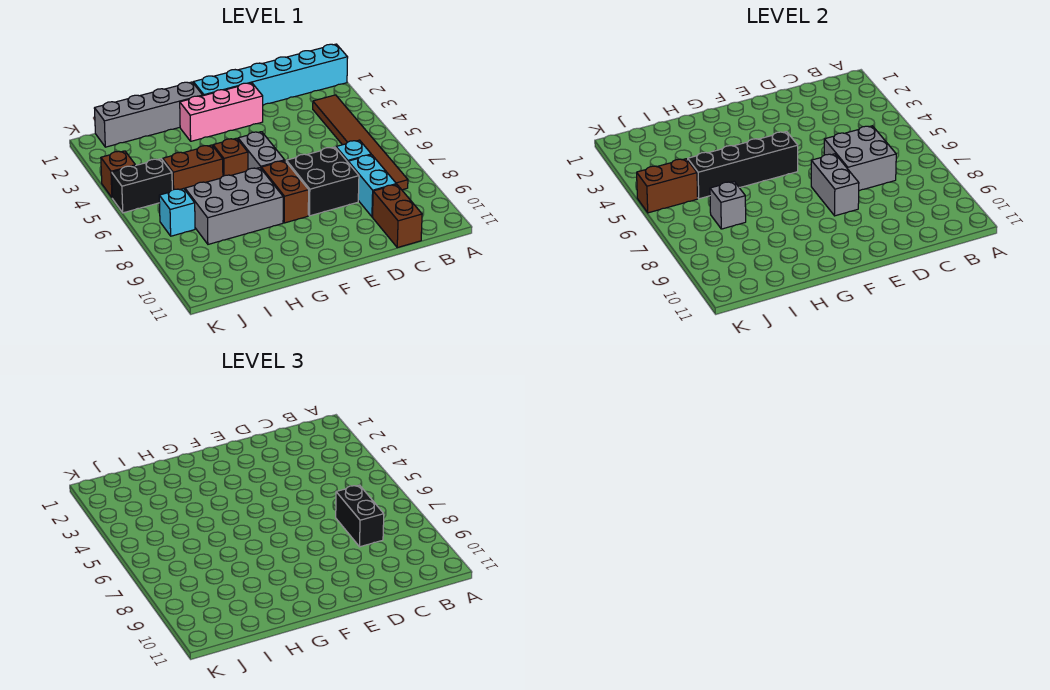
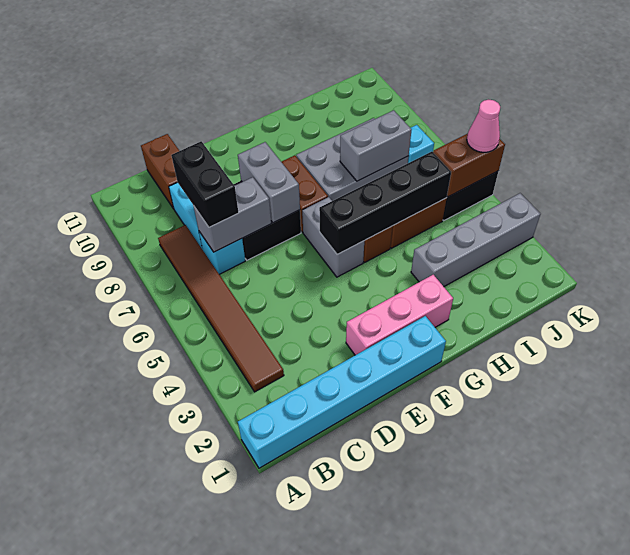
grey 2x2 brick [824,126,896,191] -> grey 1x2 brick [194,177,271,252]
grey 1x4 brick [94,82,203,147] -> grey 1x4 brick moved to [411,193,540,286]
grey 1x1 brick [710,182,746,229] -> grey 1x2 brick [340,110,411,181]
brown 1x1 brick [101,151,135,197] -> none
none -> pink 1x1 cone [467,100,500,152]

